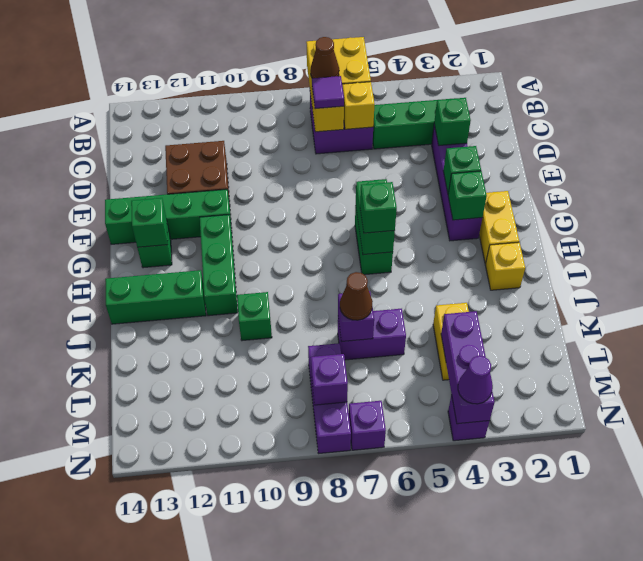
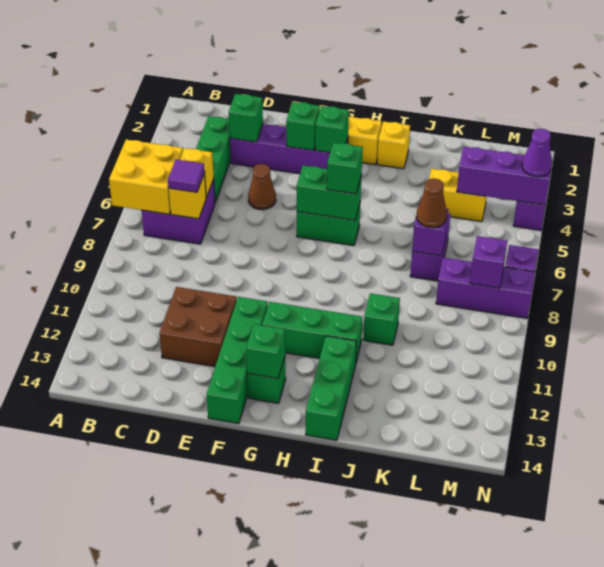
brown 1x1 cone [311,37,339,78] -> brown 1x1 cone moved to [248,164,276,210]

